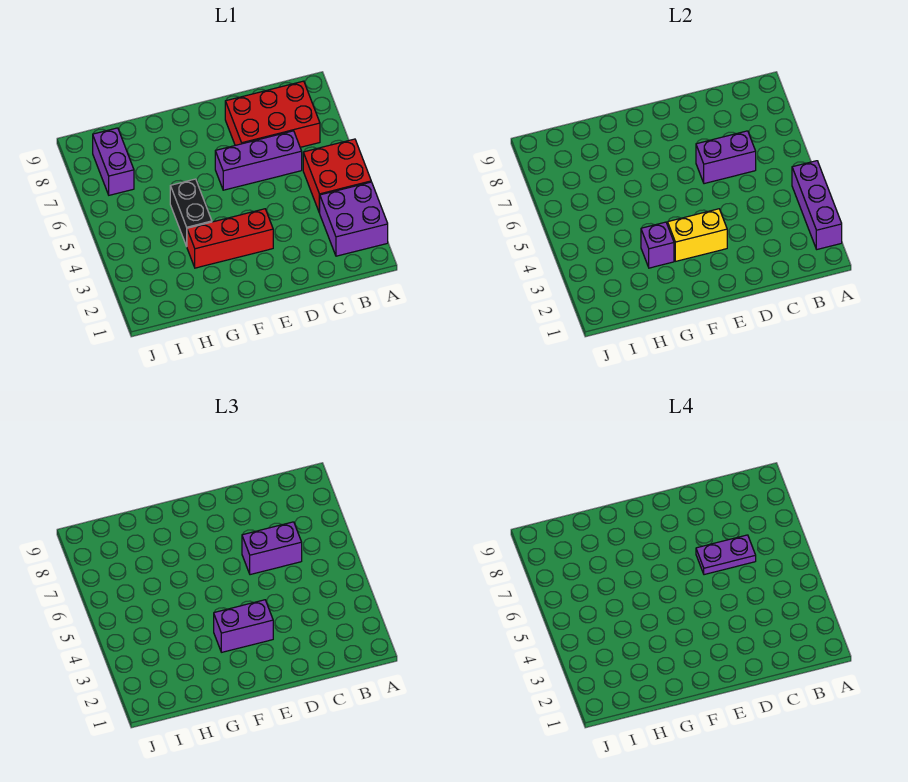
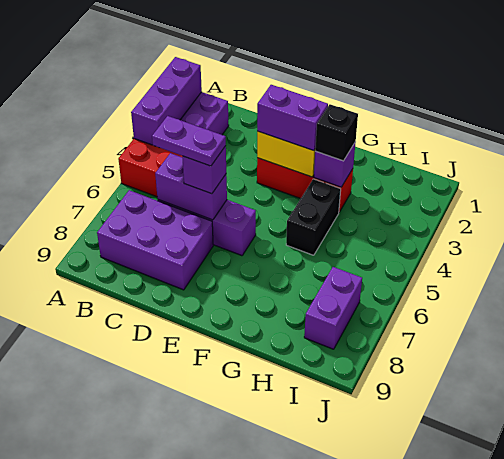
red 2x3 brick [225,81,320,147] -> purple 2x3 brick [97,190,213,290]
purple 1x2 brick [242,522,302,575] -> purple 1x1 brick [182,146,226,194]
none -> black 1x1 brick [315,104,358,161]

